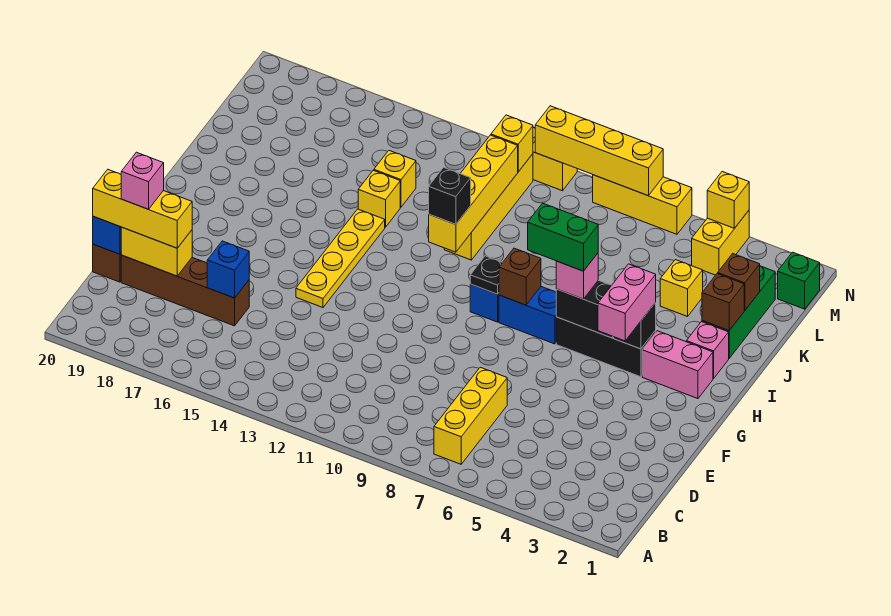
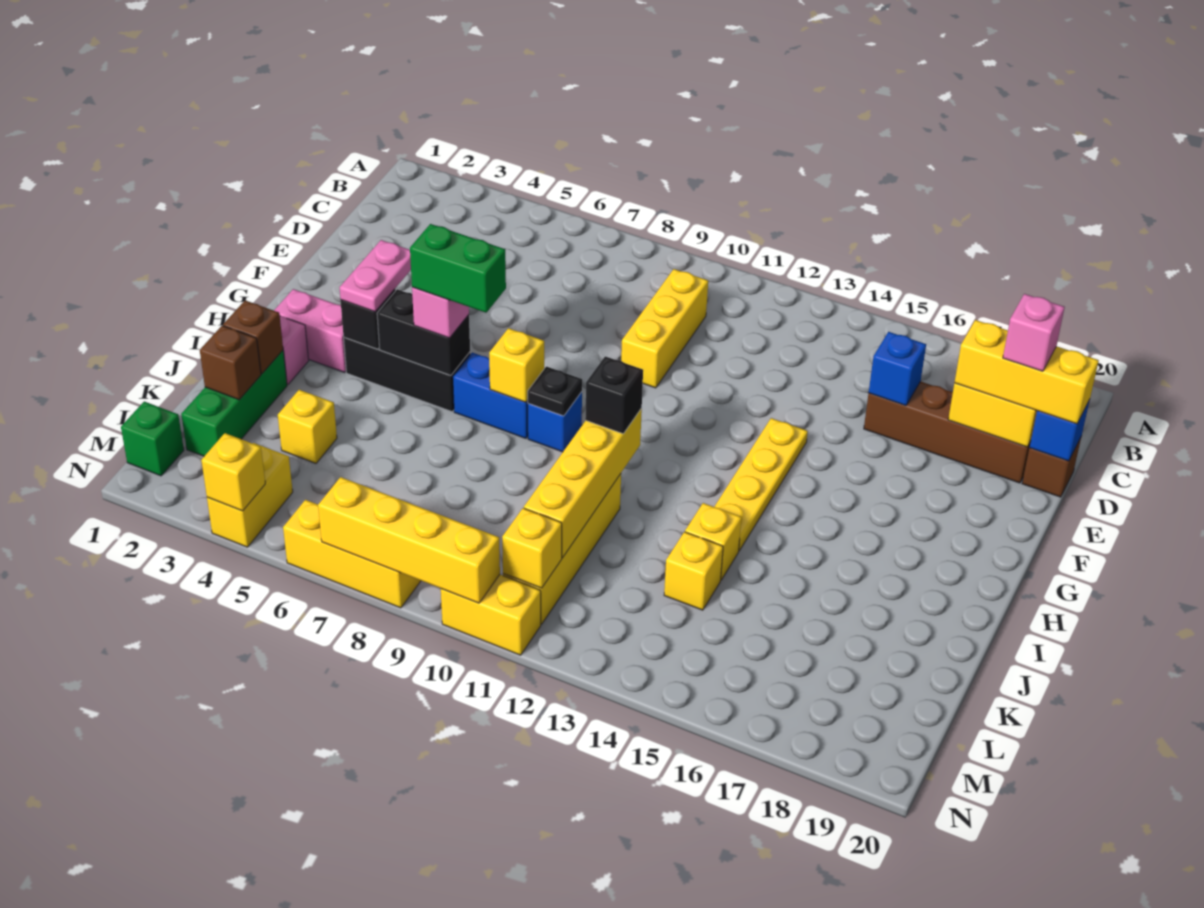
yellow 1x3 brick [434,367,507,464] -> yellow 1x3 brick moved to [621,269,708,388]
pink 1x2 brick [598,264,656,341] -> pink 1x2 plate [339,240,411,312]
brown 1x1 brick [499,248,541,305] -> yellow 1x1 brick [489,328,544,402]

